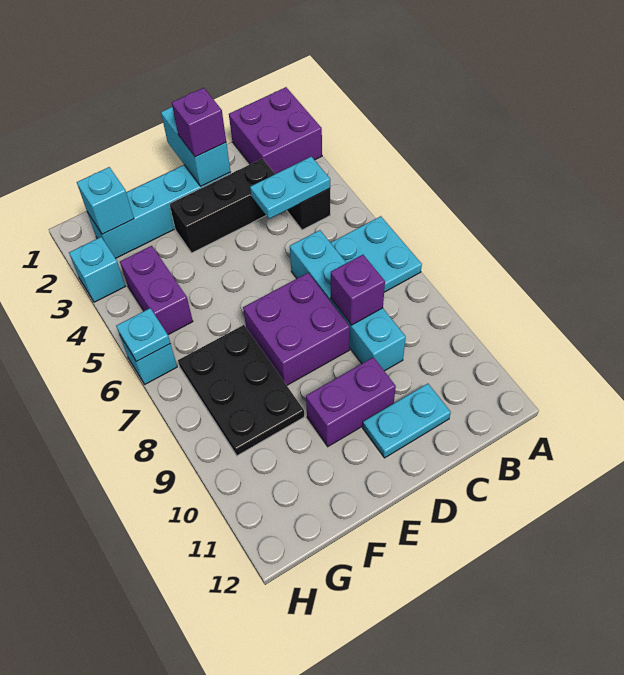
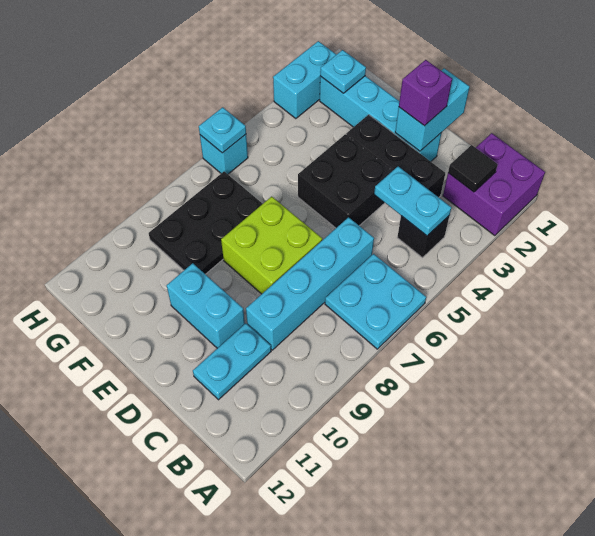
none -> black 1x1 tile [448,145,498,192]
purple 1x1 brick [331,255,385,325] -> none
cyan 1x2 plate [363,384,451,458] -> cyan 1x2 plate turned to [193,323,271,400]
none -> black 2x2 brick [298,134,392,228]
purple 2x2 brick [243,273,350,385] -> lime 2x2 brick [221,197,322,294]
purple 1x2 brick [306,357,396,446] -> cyan 1x2 brick [167,263,245,348]
cyan 1x1 brick [77,167,134,234] -> cyan 1x1 plate [320,50,366,93]
purple 1x2 brick [120,246,193,335] -> none
cyan 1x1 brick [69,237,125,302] -> cyan 1x2 brick [273,41,336,119]

